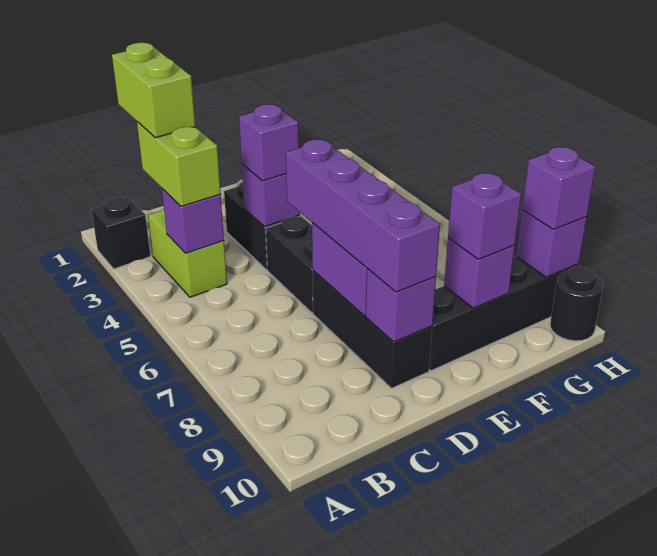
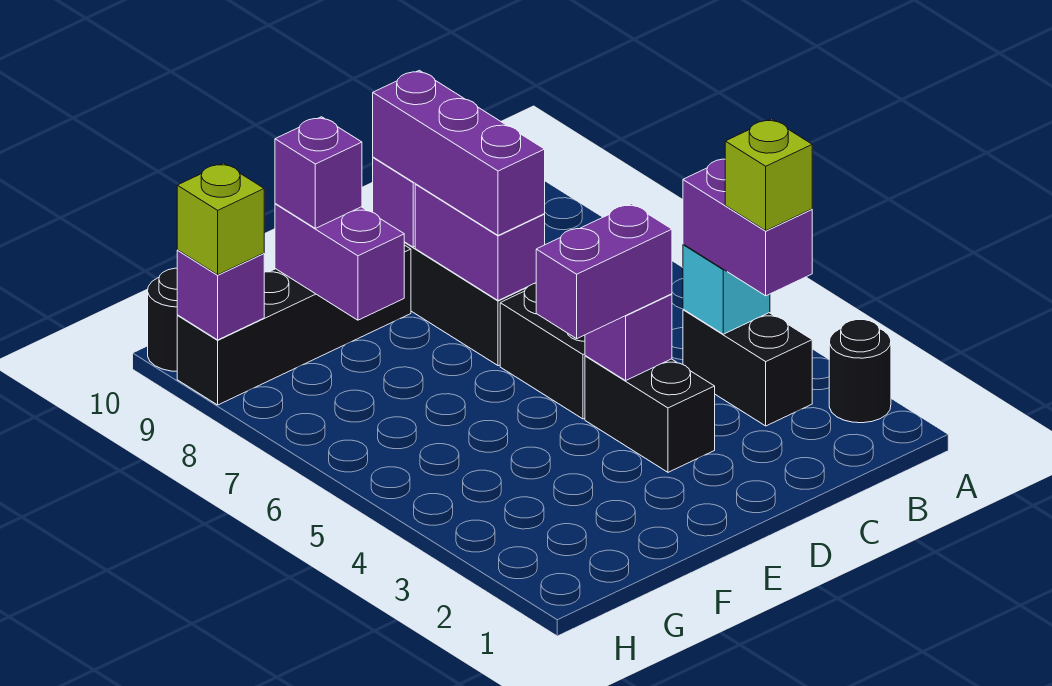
black 1x1 brick [91,197,150,269] -> black 1x1 round brick [829,320,891,423]
lime 1x2 brick [112,43,195,138] -> lime 1x1 brick [725,119,812,231]
lime 1x2 brick [148,208,227,297] -> black 1x2 brick [683,310,812,426]
lime 1x2 brick [137,122,221,206] -> purple 1x2 brick [683,159,812,296]
purple 1x1 brick [162,189,224,253] -> cyan 1x1 brick [683,244,770,334]
purple 1x1 brick [239,104,299,181] -> purple 1x2 brick [536,204,672,339]
purple 1x4 brick [286,140,440,292] -> purple 1x3 brick [373,70,545,235]
purple 1x1 brick [444,238,515,308] -> purple 1x2 brick [275,204,404,320]
purple 1x1 brick [522,147,595,230] -> lime 1x1 brick [177,163,264,275]

